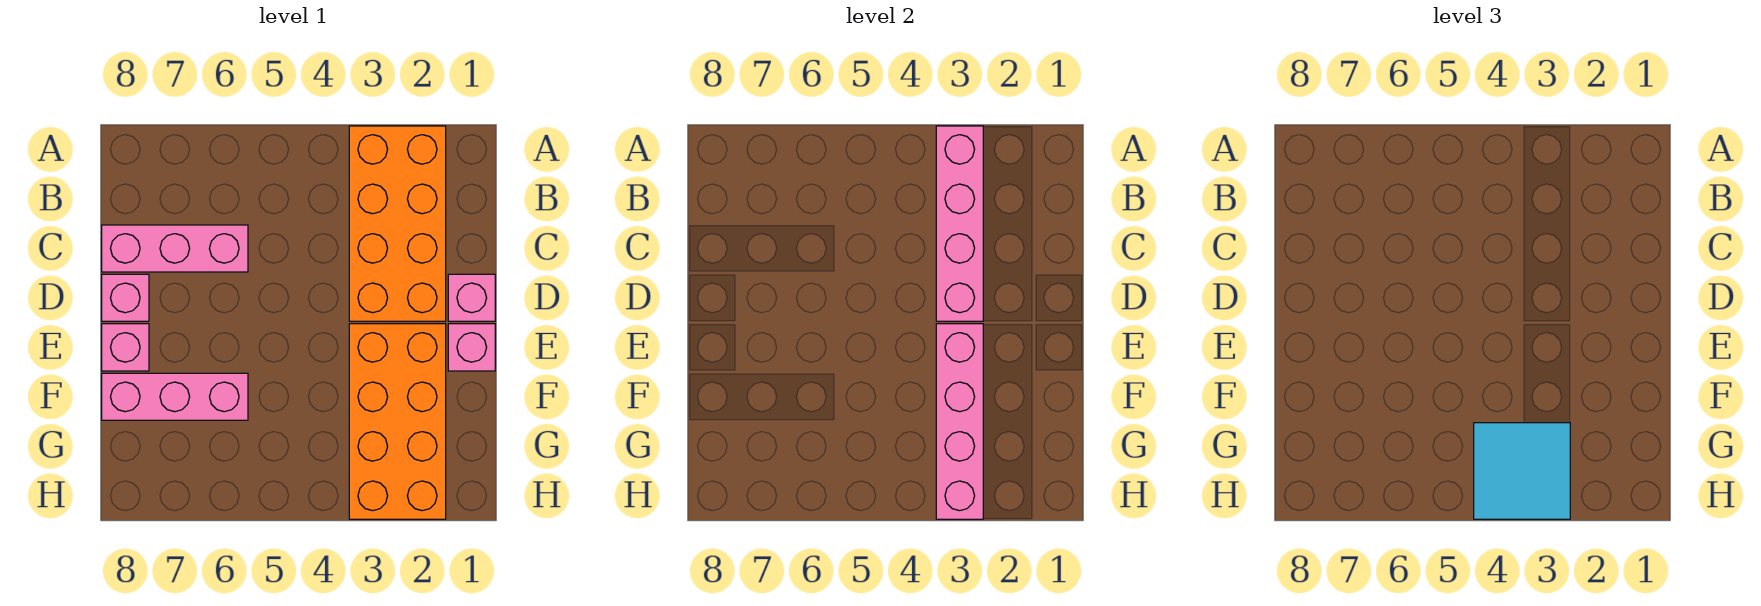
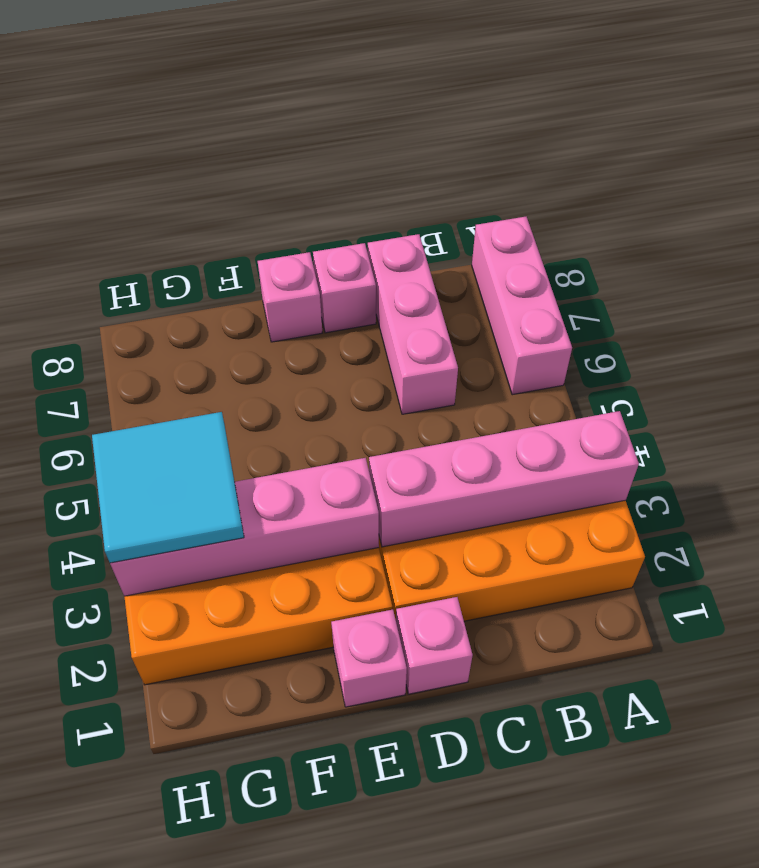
pink 1x3 brick [102,373,248,420] -> pink 1x3 brick moved to [472,217,572,395]

